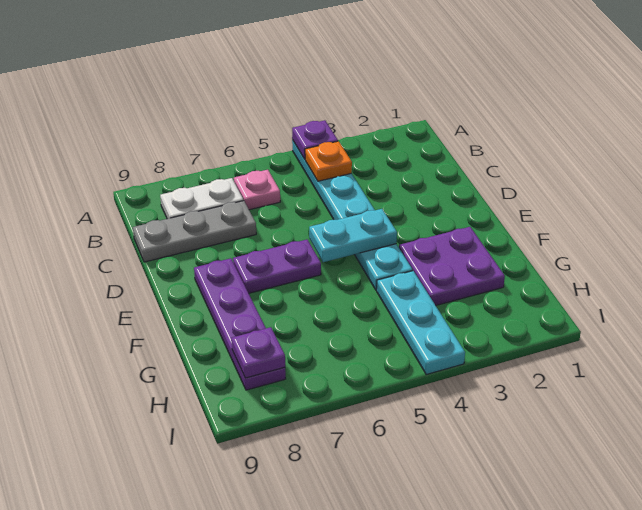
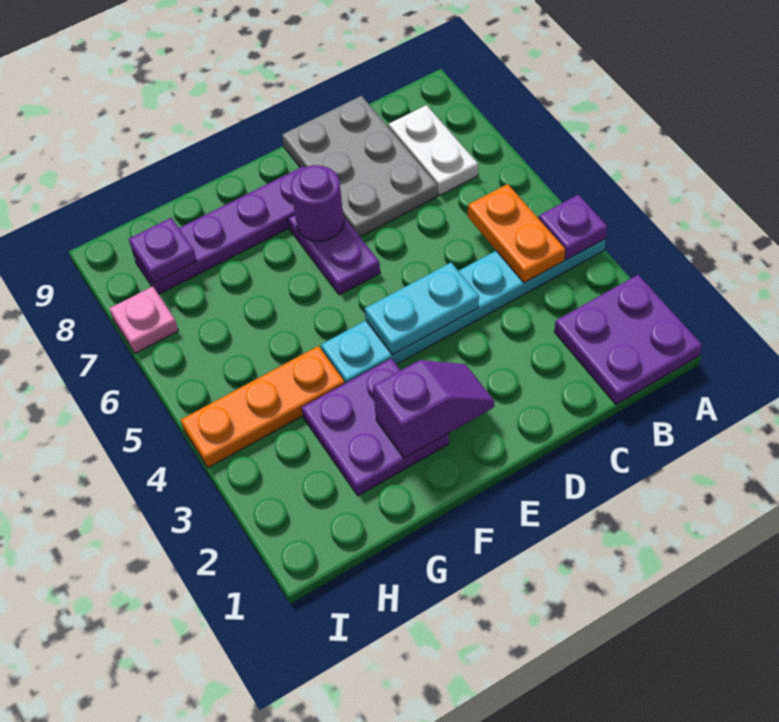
none -> purple 2x2 plate [555,275,702,404]
orange 1x1 plate [305,141,352,181] -> orange 1x2 plate [468,184,565,283]
pink 1x1 plate [234,170,280,210] -> pink 1x1 plate moved to [109,286,178,353]
grey 1x3 plate [133,201,256,262] -> grey 2x3 plate [282,96,437,237]
none -> purple 1x2 slope [373,360,494,458]
cyan 1x2 plate [309,209,397,262] -> cyan 1x2 plate turned to [365,263,479,355]
none -> purple 1x1 round brick [291,165,344,241]
cyan 1x3 plate [377,271,465,374] -> orange 1x3 plate [181,346,345,468]

